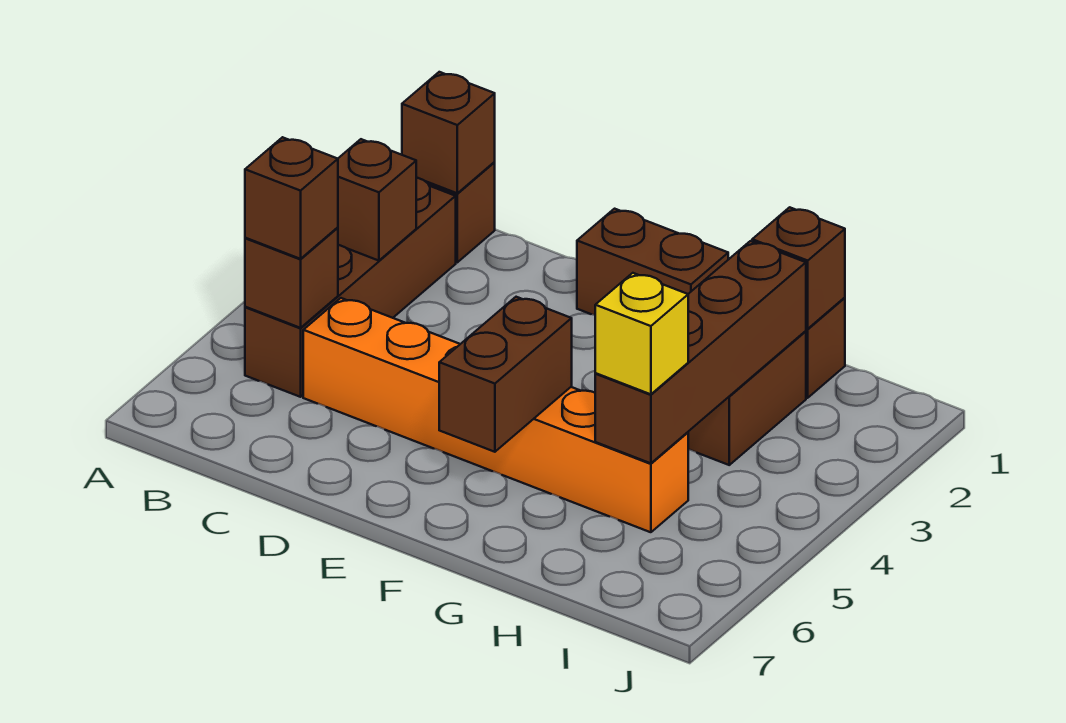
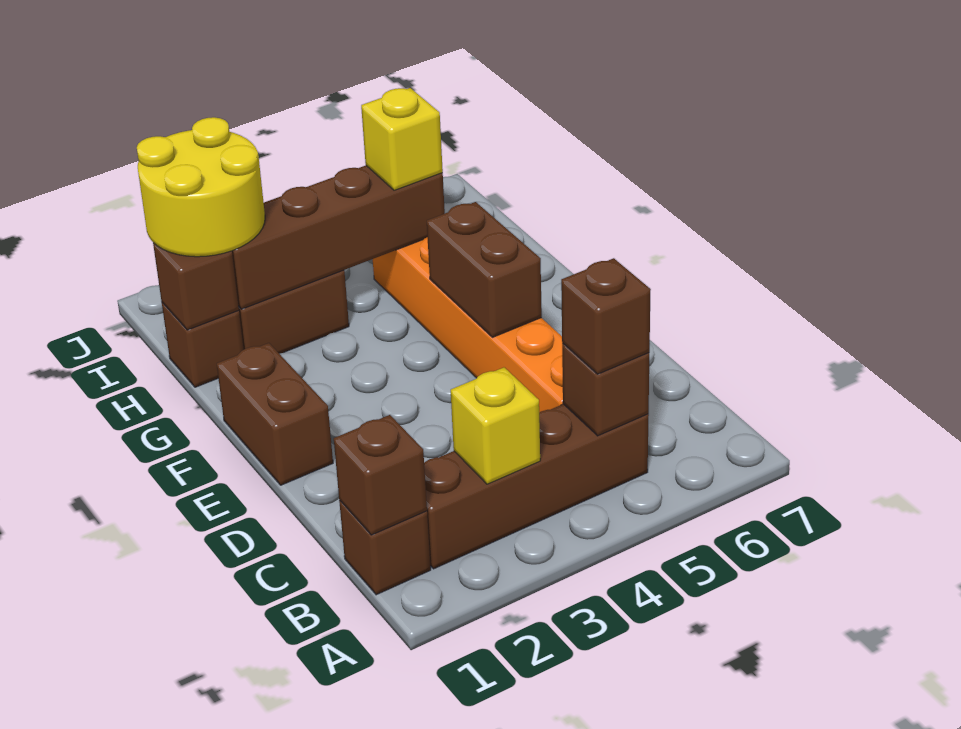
brown 1x1 brick [337,139,416,261] -> yellow 1x1 brick [451,367,540,484]
brown 1x2 brick [439,297,572,452] -> brown 1x2 brick turned to [427,202,542,337]
none -> yellow 2x2 round brick [137,117,265,257]

